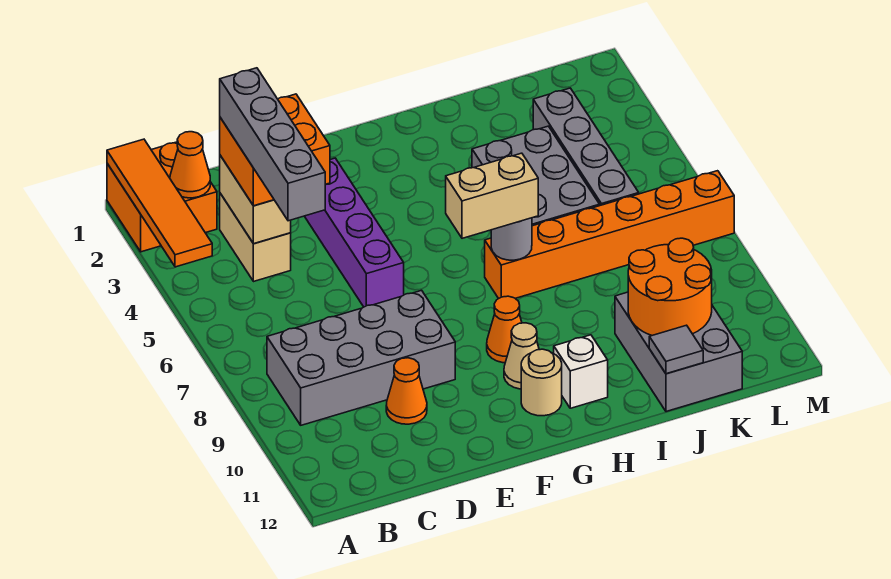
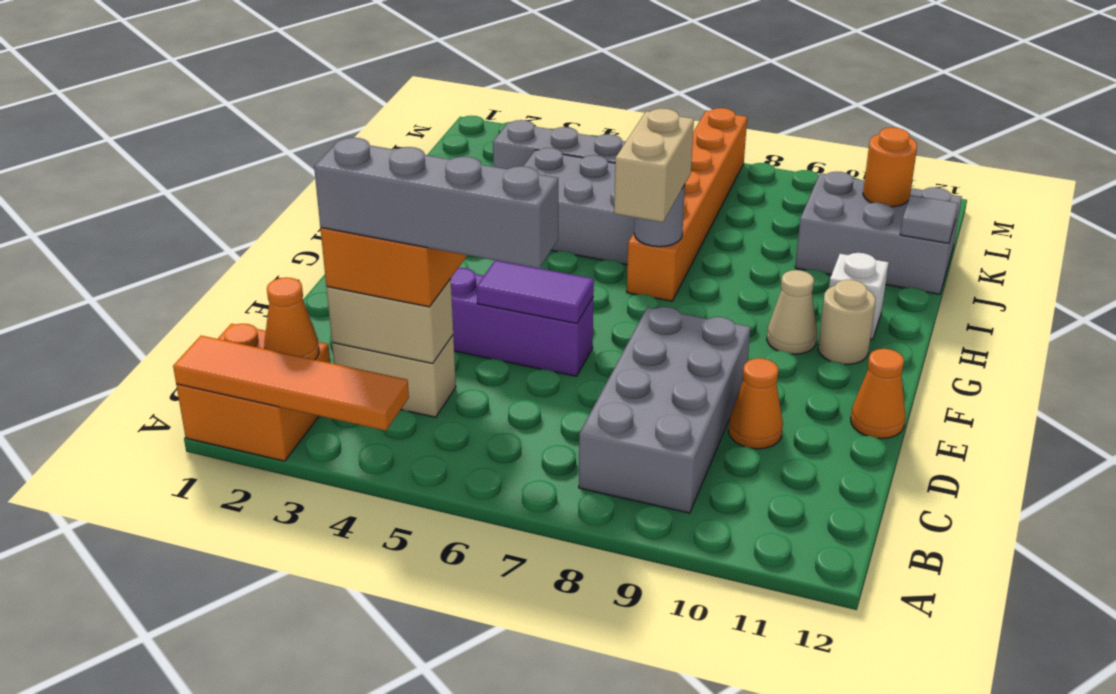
none -> purple 1x2 tile [477,260,594,323]
orange 1x1 cone [487,296,522,363] -> orange 1x1 cone moved to [851,349,905,439]
orange 2x2 round brick [628,238,712,335] -> orange 1x1 round brick [863,127,917,207]

